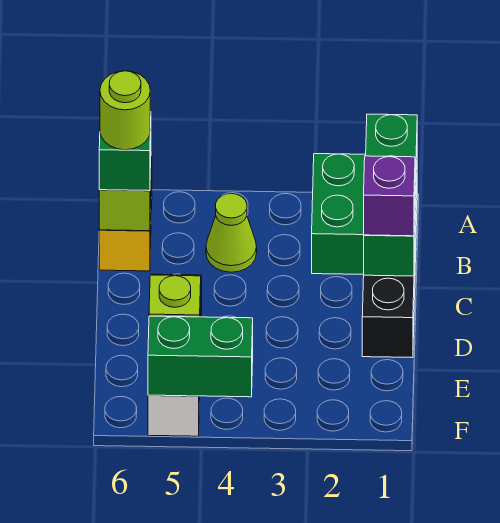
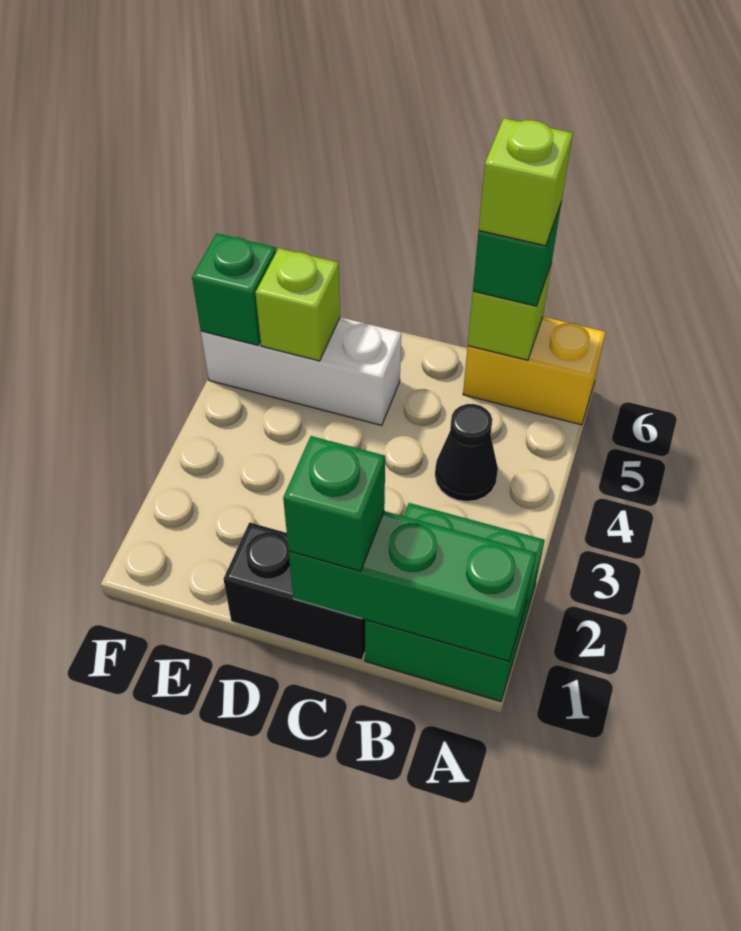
lime 1x1 cone [206,194,257,272] -> black 1x1 cone [435,404,498,502]
lime 1x1 round brick [100,71,150,150] -> lime 1x1 brick [479,118,573,246]
purple 1x1 brick [364,156,415,236] -> green 1x1 brick [283,436,385,571]
green 1x2 brick [148,316,253,397] -> green 1x1 brick [192,234,276,345]

